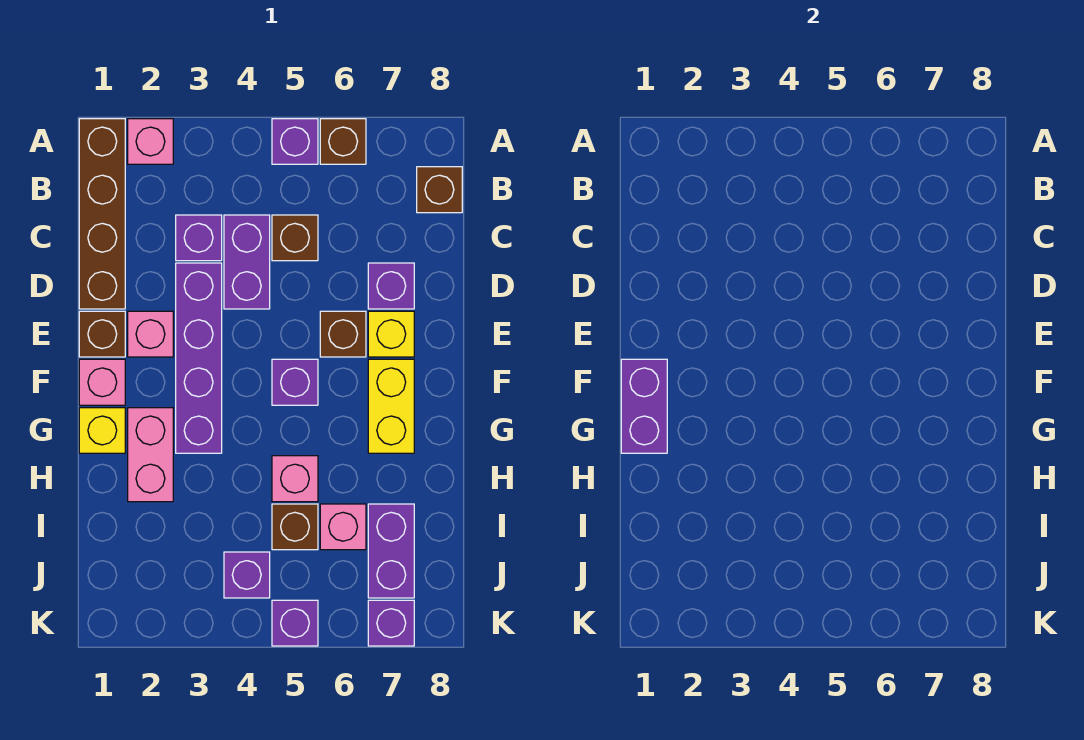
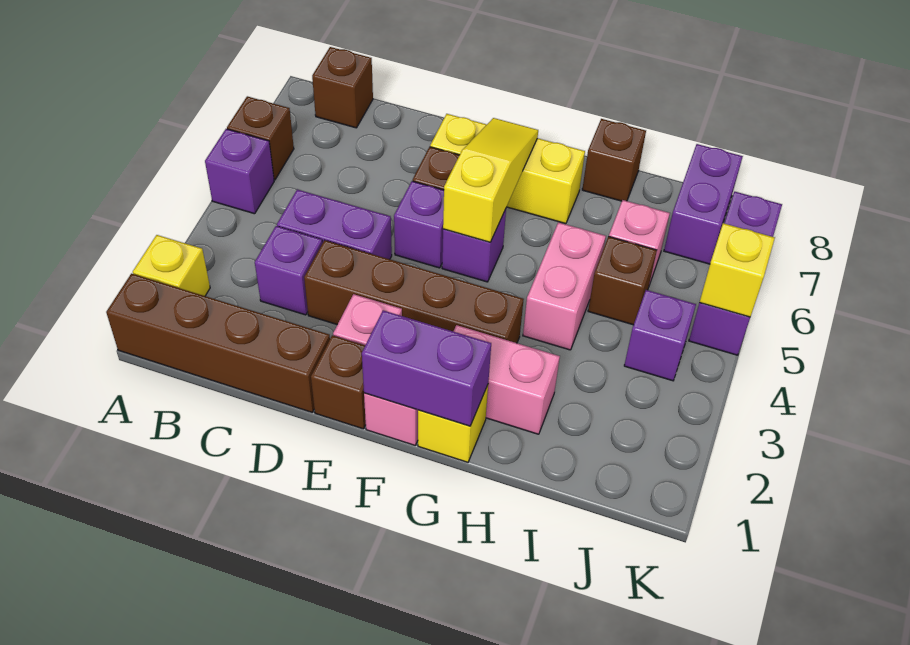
pink 1x1 brick [128,119,173,164] -> yellow 1x1 brick [133,235,210,296]
brown 1x1 brick [272,215,318,261] -> brown 1x1 brick moved to [582,119,646,201]
purple 1x4 brick [176,263,222,453] -> brown 1x4 brick [304,240,524,343]
purple 1x1 brick [368,263,414,309] -> purple 1x1 brick moved to [394,181,444,268]
none -> yellow 1x3 slope [443,118,538,242]
pink 1x1 brick [272,456,318,502] -> pink 1x2 brick [523,222,606,350]
purple 1x2 brick [368,504,414,598] -> purple 1x2 brick turned to [664,144,743,264]
none -> yellow 1x1 brick [700,223,775,317]

